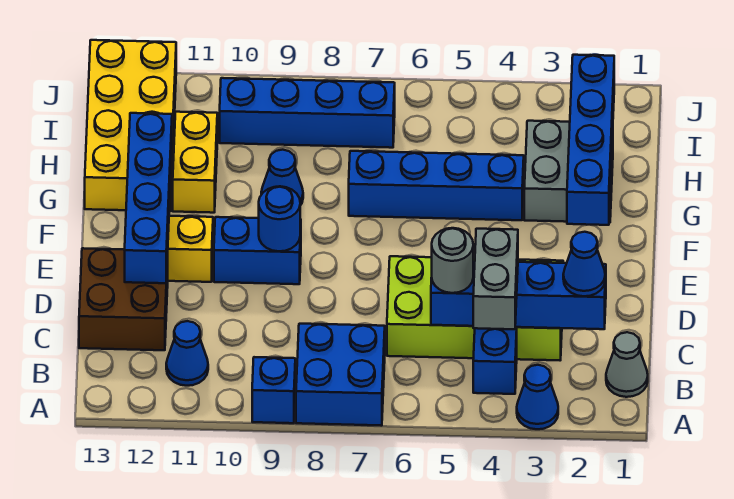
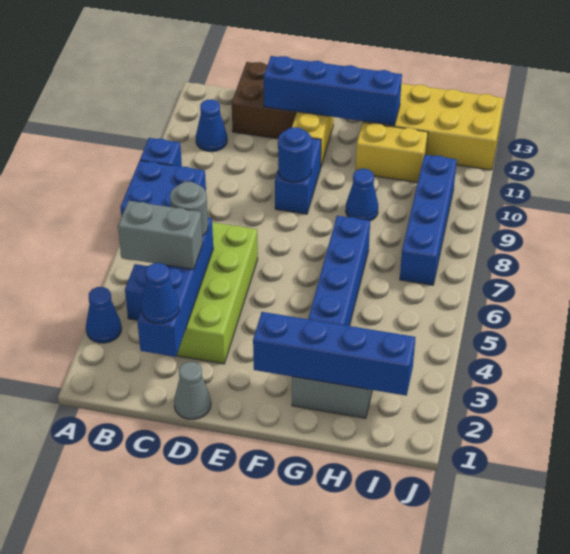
grey 1x1 cone [606,332,648,397] -> grey 1x1 cone moved to [174,362,211,419]

